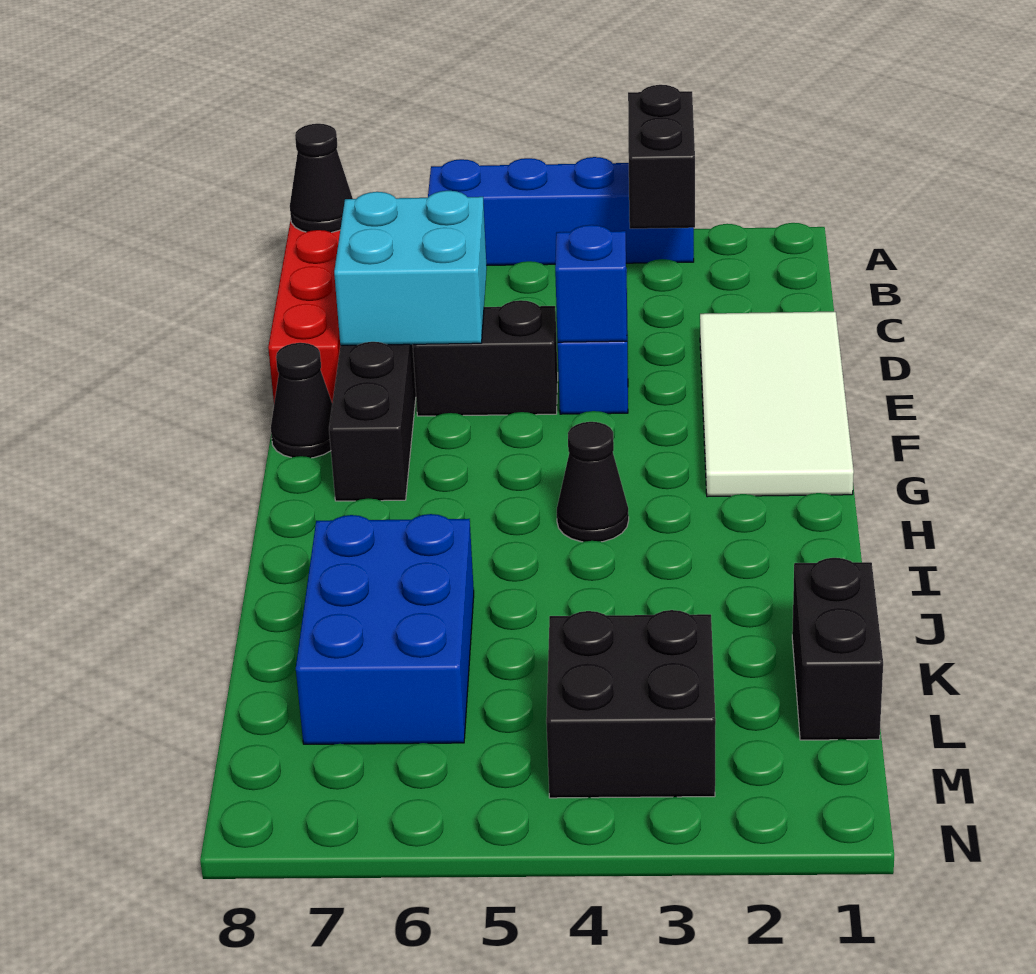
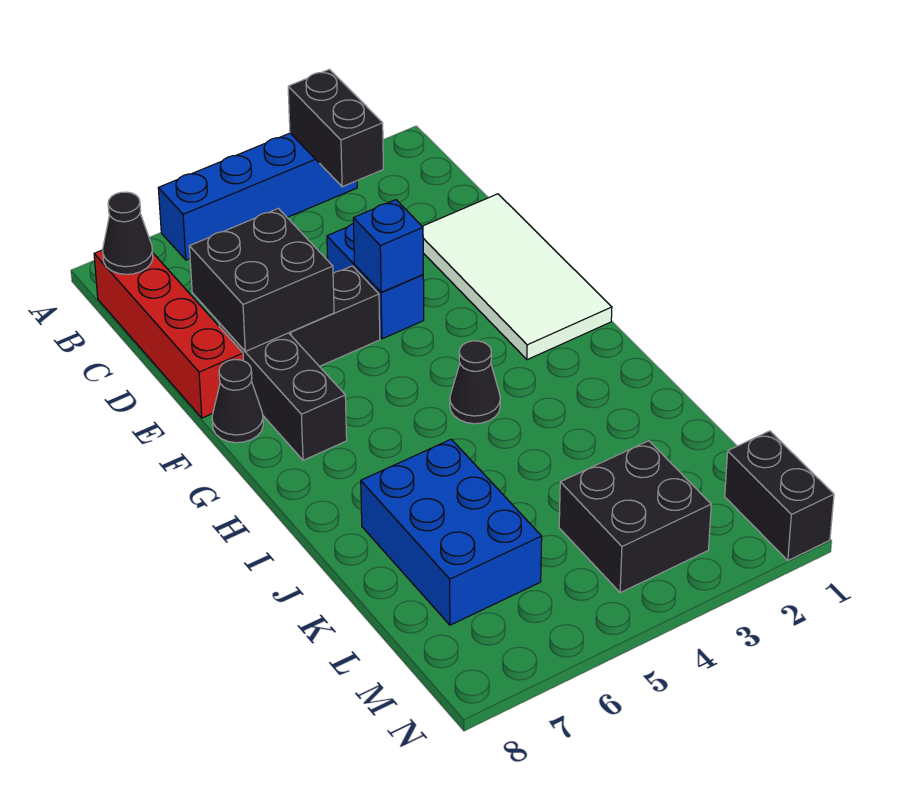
cyan 2x2 brick [334,191,487,345] -> black 2x2 brick [189,208,334,351]
black 1x2 brick [792,558,883,740] -> black 1x2 brick moved to [725,431,834,560]

